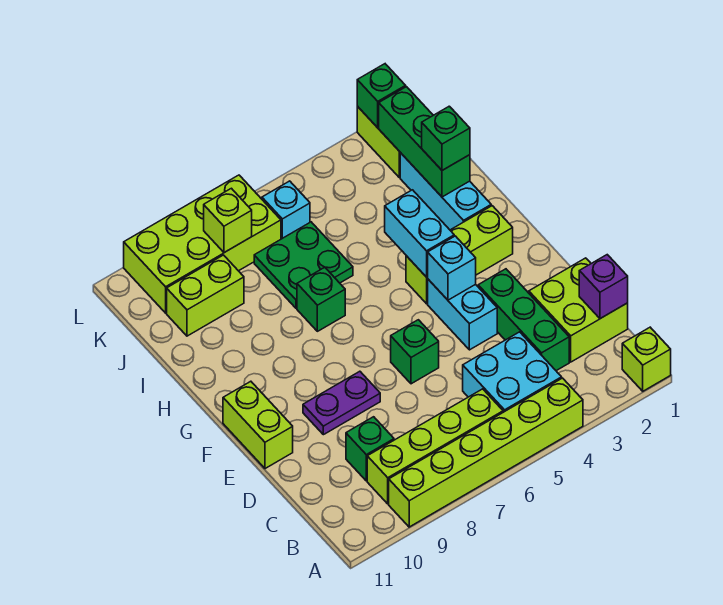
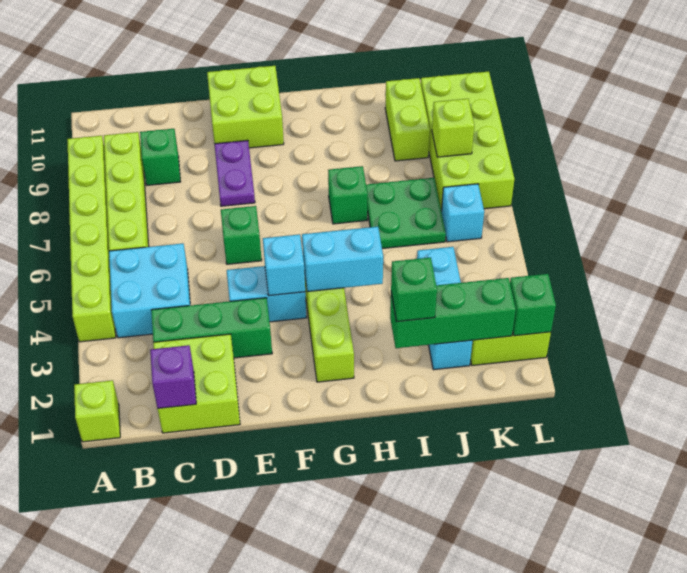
lime 1x2 brick [223,381,293,469] -> lime 2x2 brick [207,66,284,148]
cyan 1x3 brick [400,153,491,230] -> cyan 1x3 brick turned to [417,247,473,370]

